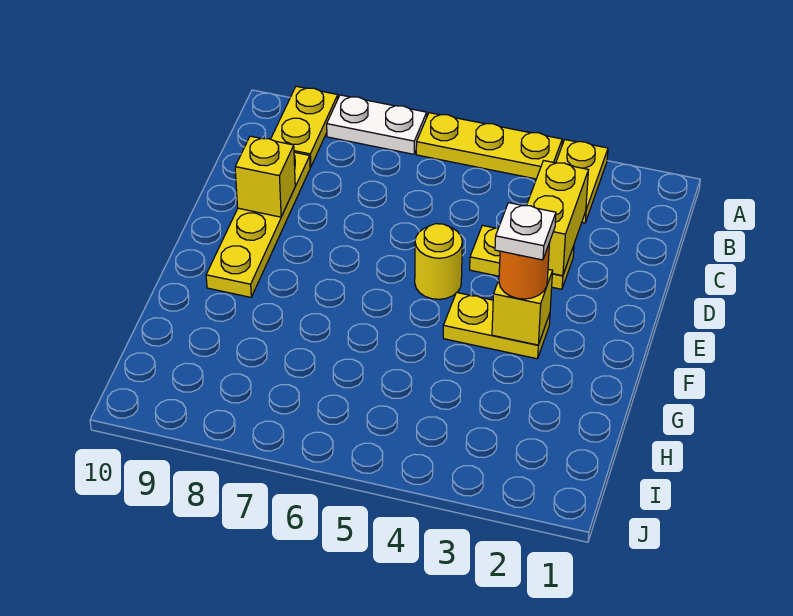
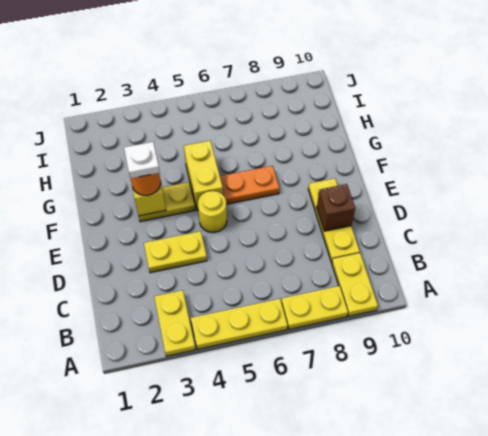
white 1x2 plate [327,95,427,154] -> yellow 1x2 plate [281,286,348,329]
yellow 1x2 brick [527,161,588,276] -> yellow 1x2 brick moved to [184,141,223,210]
yellow 1x4 plate [206,152,310,297] -> yellow 1x3 plate [308,178,360,262]
yellow 1x1 brick [235,136,295,217] -> brown 1x1 brick [317,184,355,231]
none -> orange 1x2 plate [220,166,279,204]

